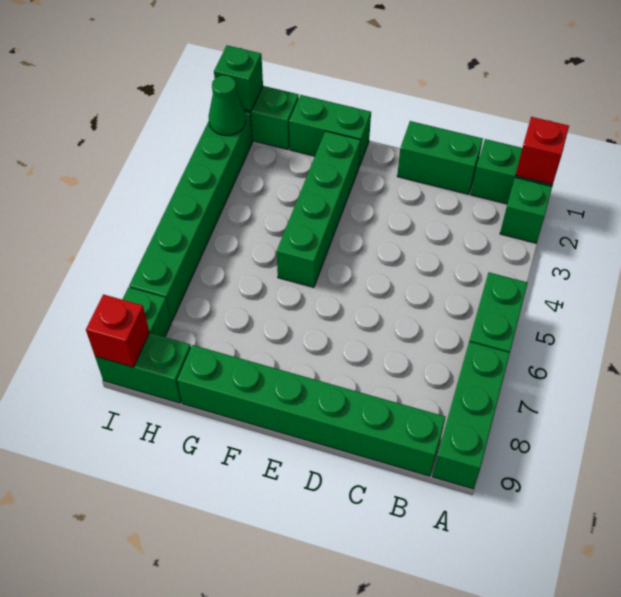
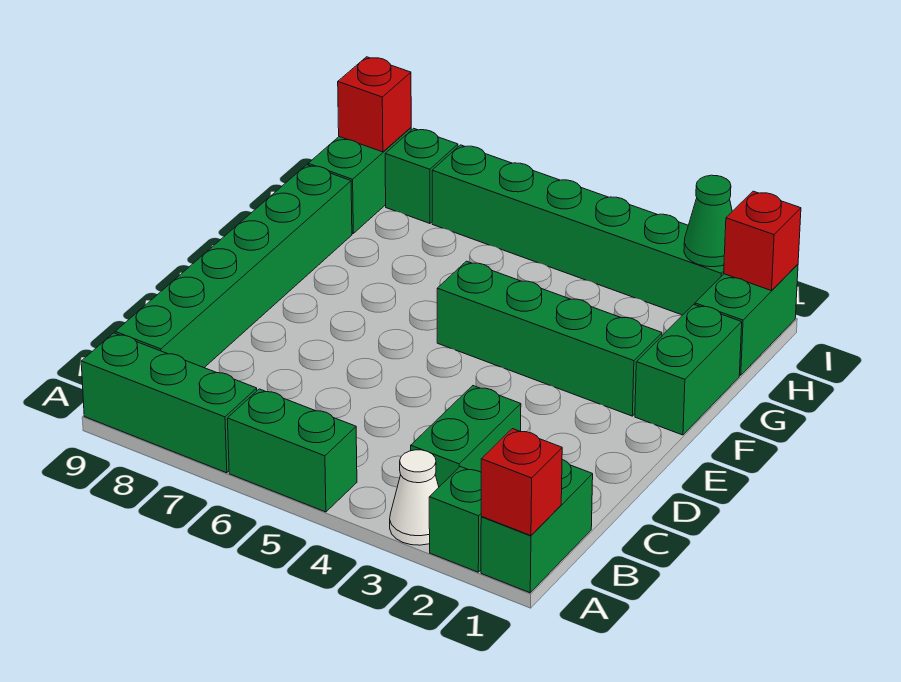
none -> white 1x1 cone [390,450,439,545]
green 1x2 brick [397,121,483,195] -> green 1x2 brick moved to [411,386,521,487]
green 1x1 brick [214,45,263,111] -> red 1x1 brick [724,191,801,291]

